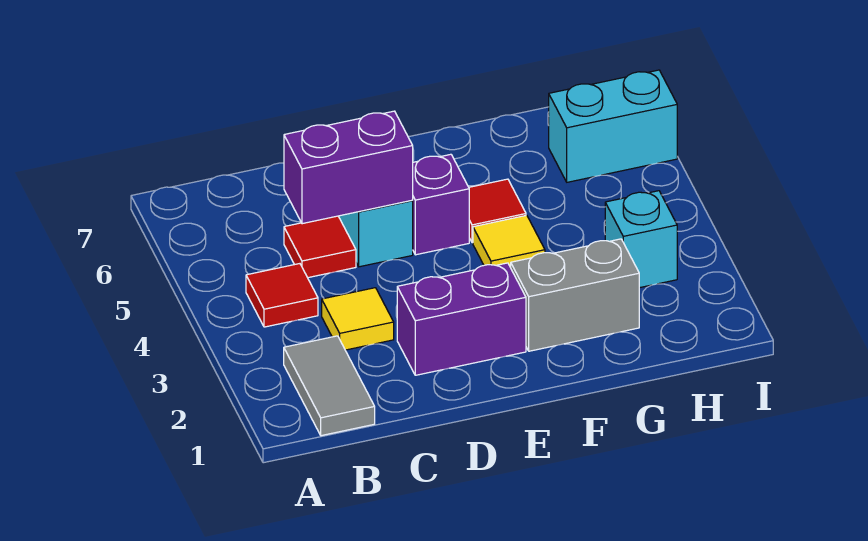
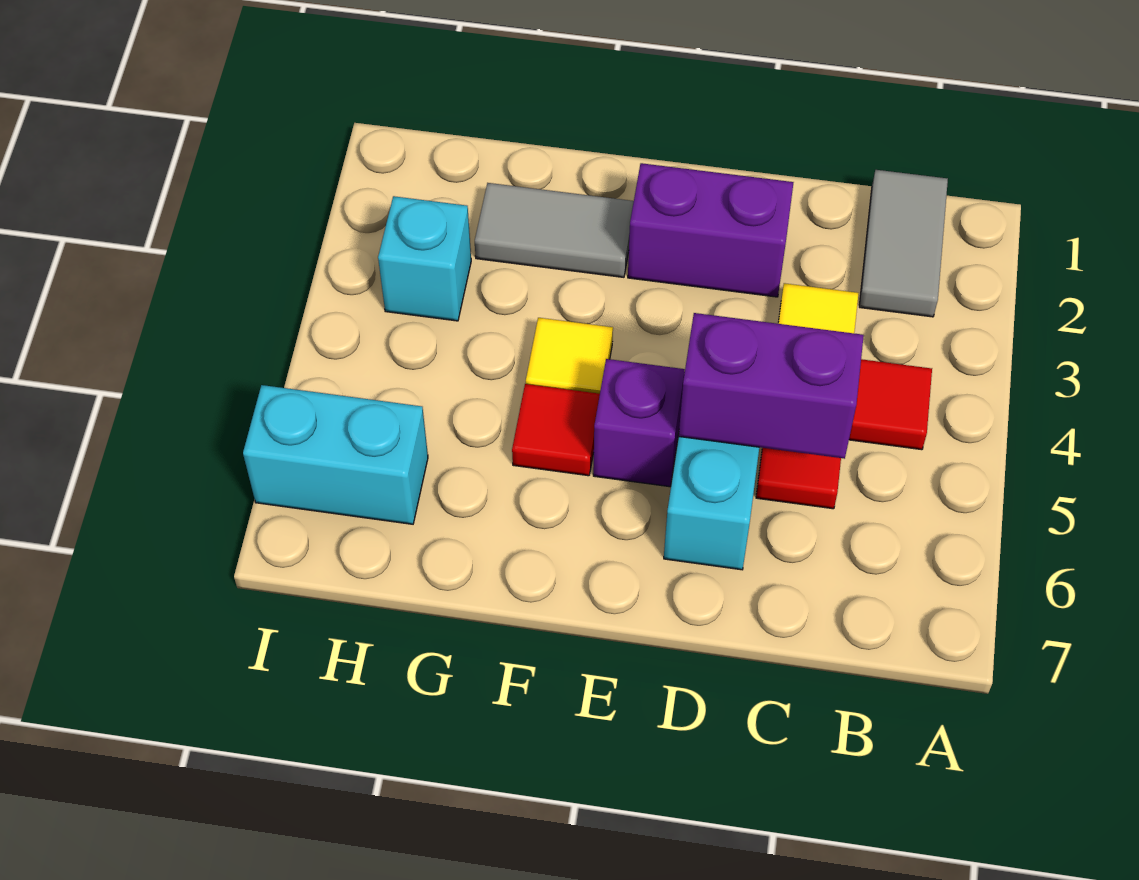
grey 1x2 brick [511,239,639,351] -> grey 1x2 tile [475,183,634,277]

